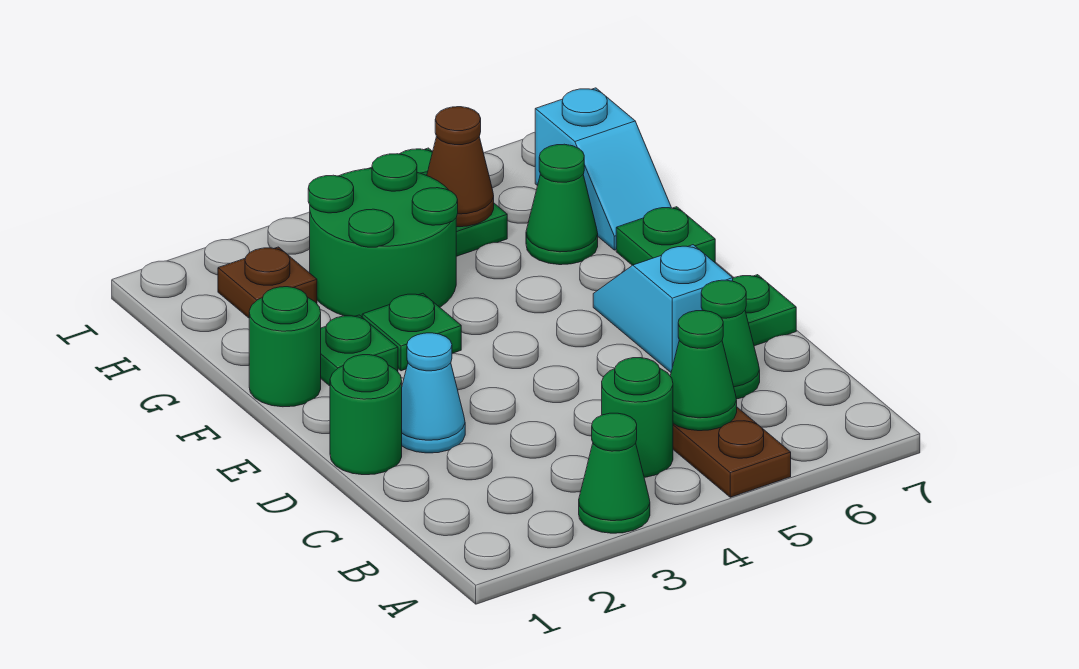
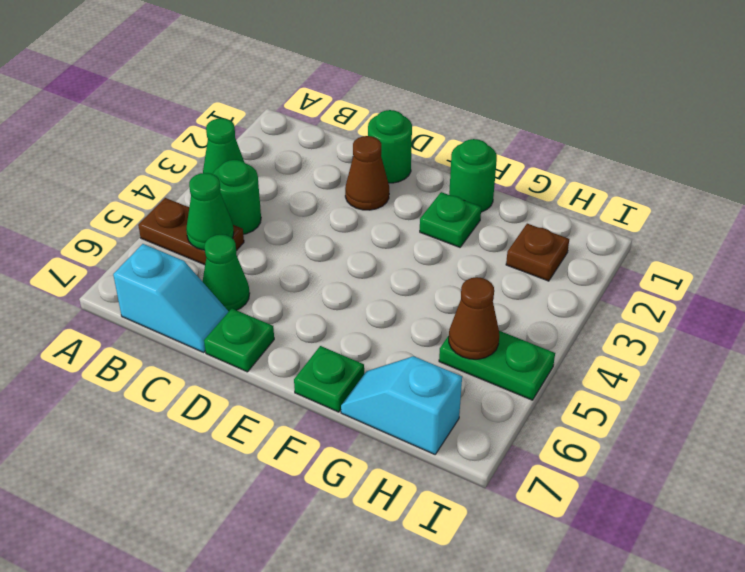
cyan 1x1 cone [402,333,465,453] -> brown 1x1 cone [345,136,389,210]
cyan 1x2 slope [593,245,733,372] -> cyan 1x2 slope moved to [113,244,229,352]
green 1x1 plate [362,293,461,371] -> none
green 2x2 round brick [308,154,458,317] -> none
green 1x1 cone [526,144,598,265] -> none

